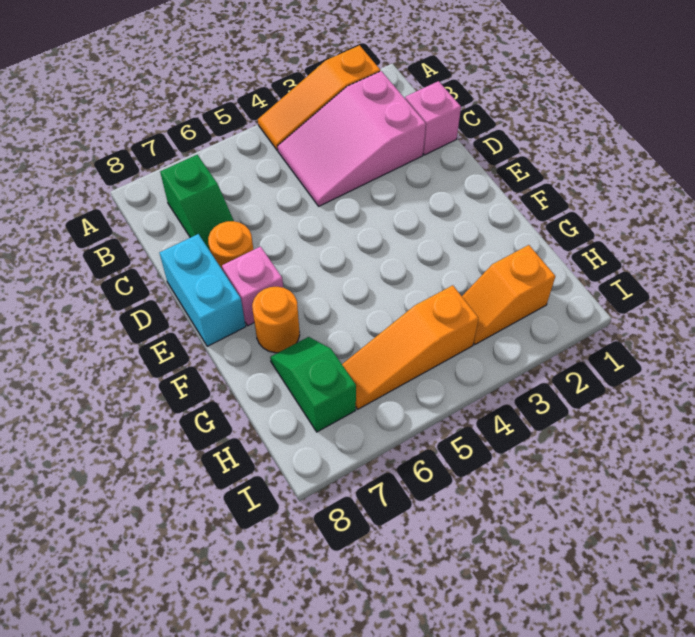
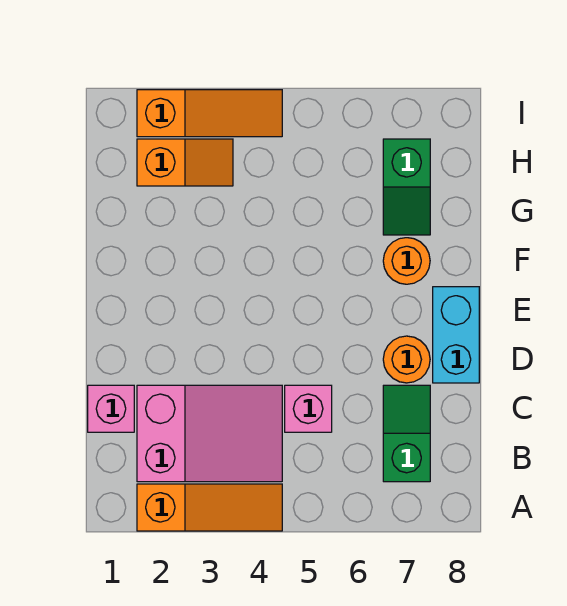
pink 1x1 brick [222,247,283,326] -> pink 1x1 brick moved to [285,385,332,432]
orange 1x3 slope [342,285,479,409] -> orange 1x3 slope moved to [137,90,282,137]

